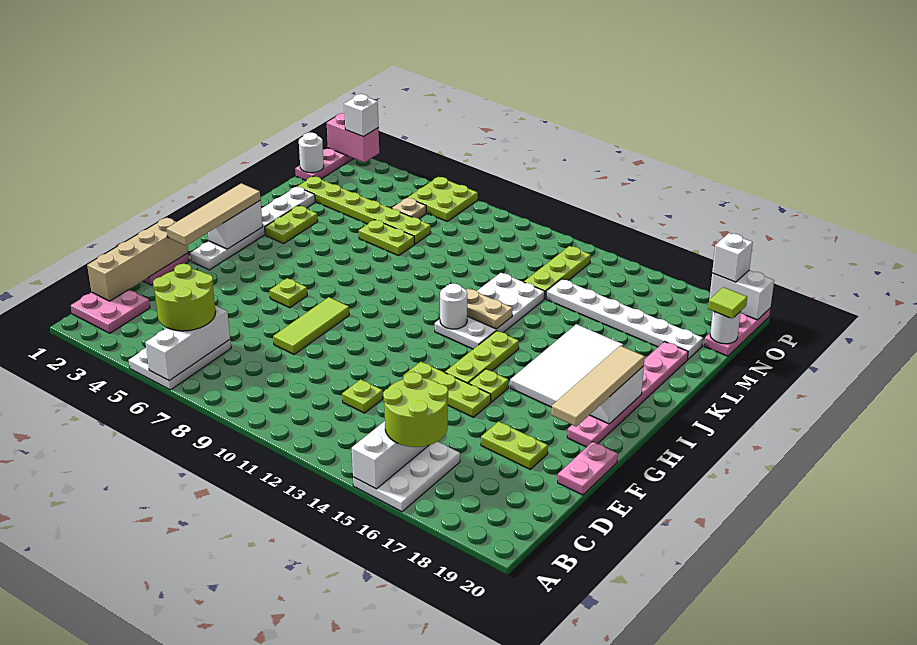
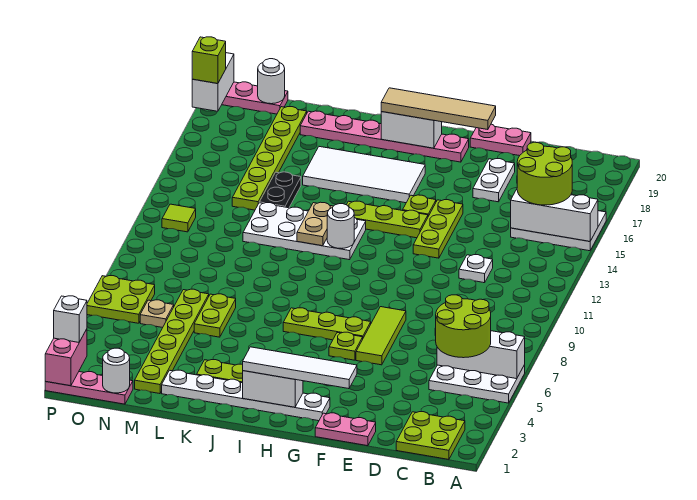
pink 2x2 plate [71,290,150,333] -> lime 2x2 plate [396,412,465,459]
tan 1x4 brick [87,218,188,301] -> none
lime 1x1 plate [342,379,383,413] -> white 1x1 plate [459,255,493,283]
lime 1x3 tile [273,297,349,354] -> lime 1x3 tile turned to [356,307,406,365]
lime 1x2 plate [481,422,548,469] -> white 1x2 plate [473,159,515,202]
tan 1x4 tile [166,183,261,246] -> white 1x4 tile [243,347,357,389]
none -> black 1x2 plate [259,172,301,208]
lime 1x3 plate [524,246,591,299] -> lime 1x3 plate moved to [283,308,371,340]
white 1x6 plate [546,279,703,359] -> lime 1x6 plate [232,107,307,210]
lime 1x1 tile [708,287,747,318] -> lime 1x1 tile moved to [162,204,196,232]
white 1x1 brick [712,233,753,282] -> lime 1x1 brick [192,37,226,84]

